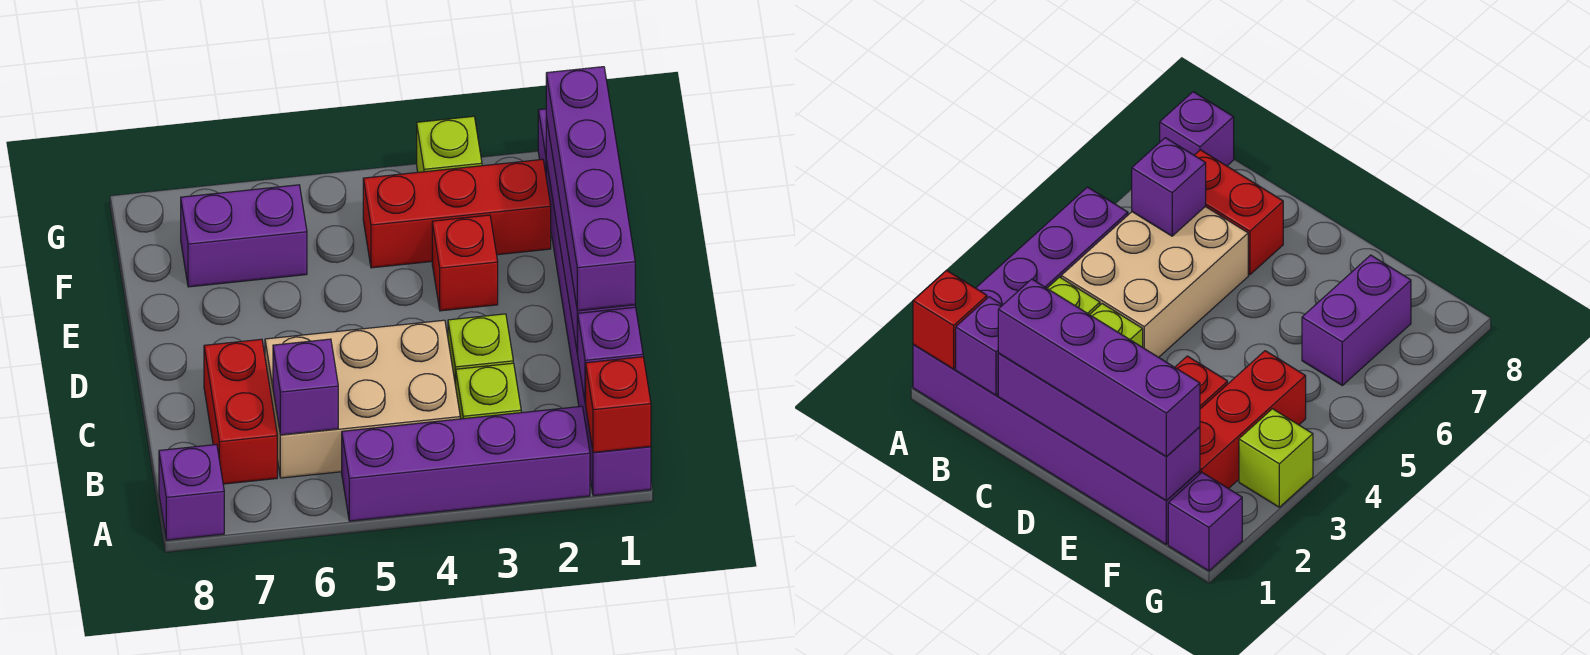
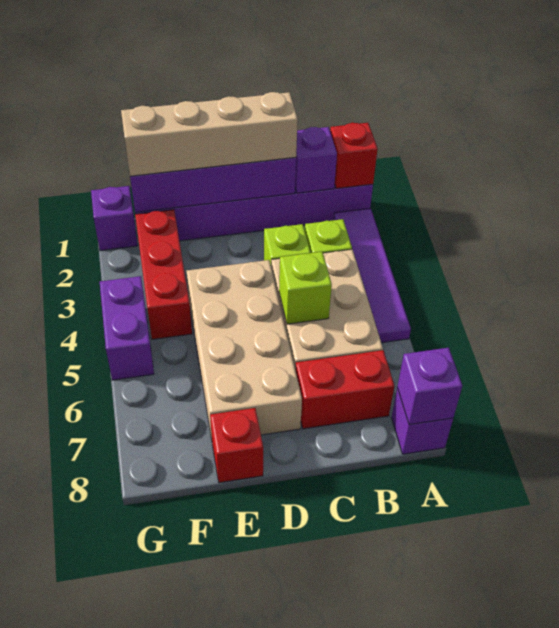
purple 1x4 brick [342,406,590,521] -> purple 1x4 tile [334,208,411,343]
purple 1x1 brick [273,339,338,435] -> purple 1x1 brick moved to [397,348,462,425]
purple 1x4 brick [546,67,635,311] -> tan 1x4 brick [121,92,298,176]
none -> tan 2x4 brick [187,260,302,439]
red 1x1 brick [432,215,498,311] -> red 1x1 brick moved to [210,408,263,483]
purple 1x2 brick [181,185,307,287] -> purple 1x2 brick moved to [100,276,154,380]
lime 1x1 brick [417,116,482,172] -> lime 1x1 brick moved to [279,252,332,324]

